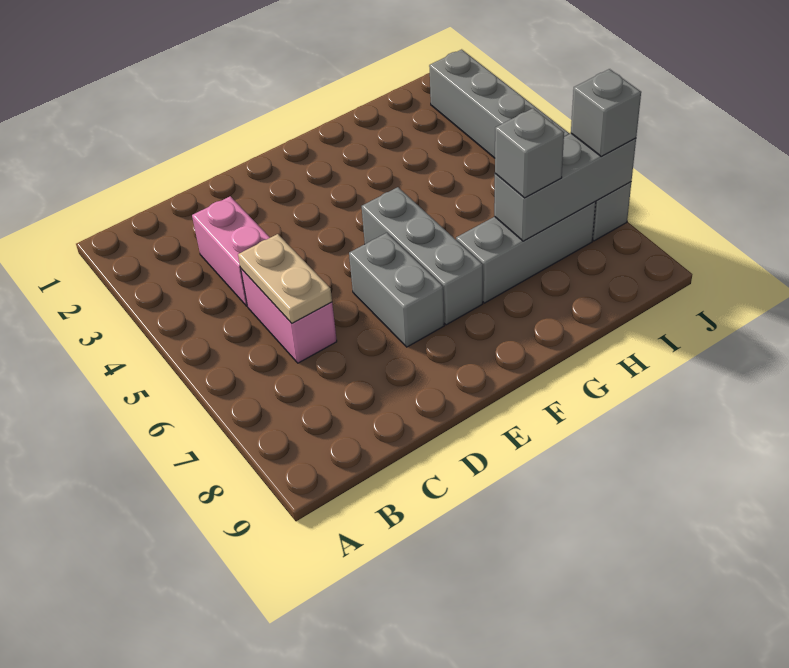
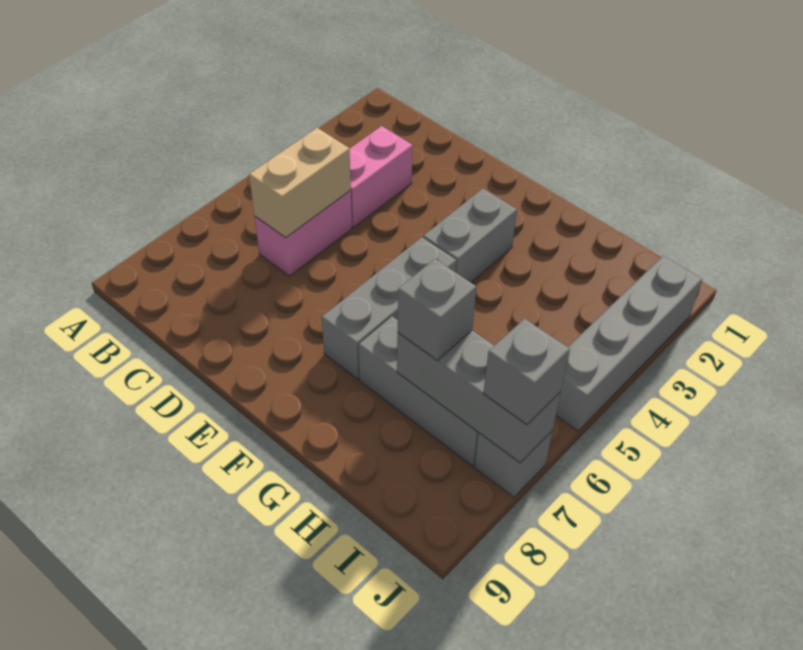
tan 1x2 plate [238,234,332,323] -> tan 1x2 brick [249,128,351,237]
grey 1x2 brick [349,233,444,347] -> grey 1x2 brick moved to [423,188,517,283]

